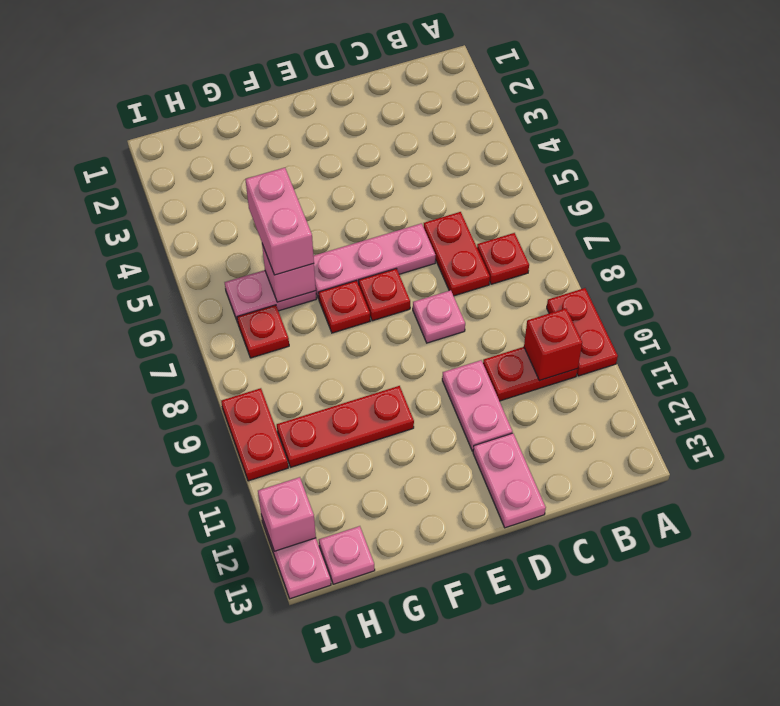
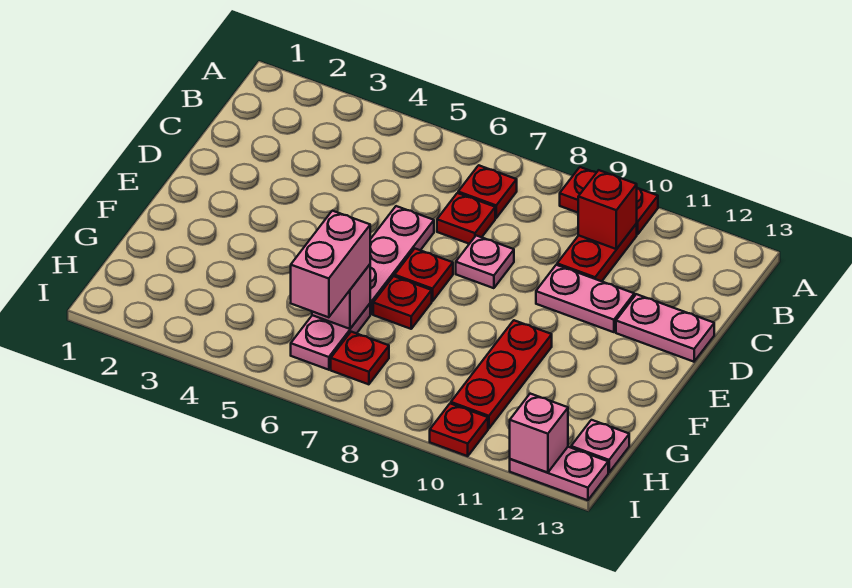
red 1x2 plate [424,212,490,296] -> red 1x1 plate [437,193,495,244]
pink 1x2 brick [245,168,314,275] -> pink 1x2 brick turned to [291,211,370,317]
red 1x2 plate [221,388,288,481] -> red 1x1 plate [430,404,488,456]

